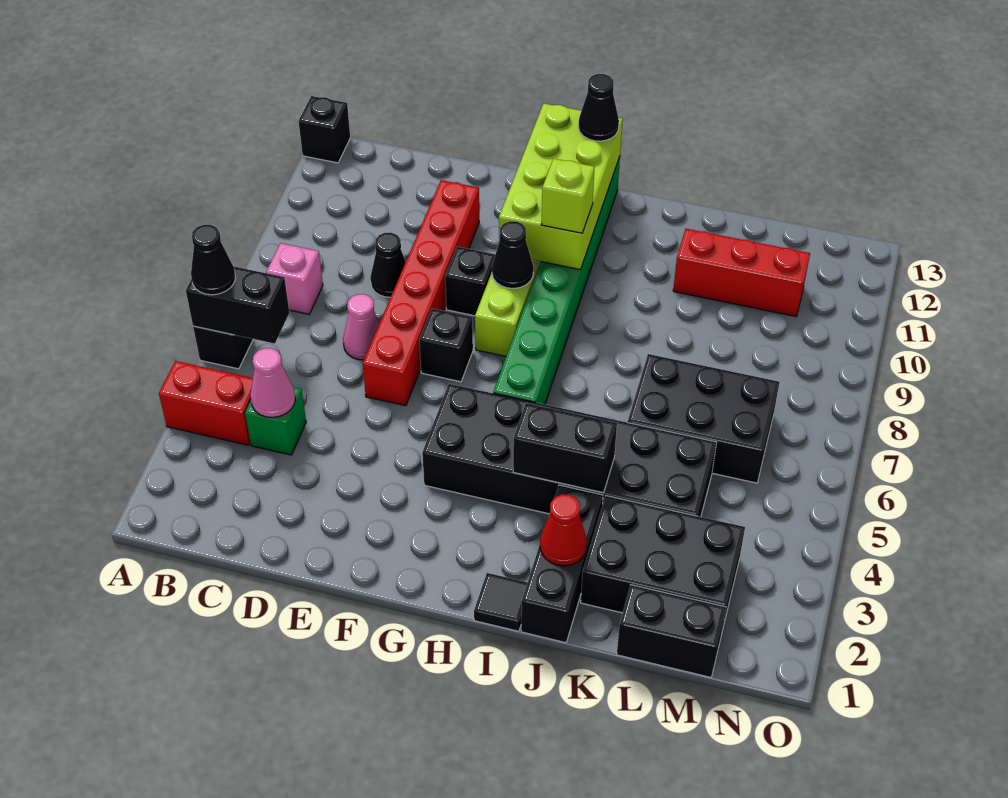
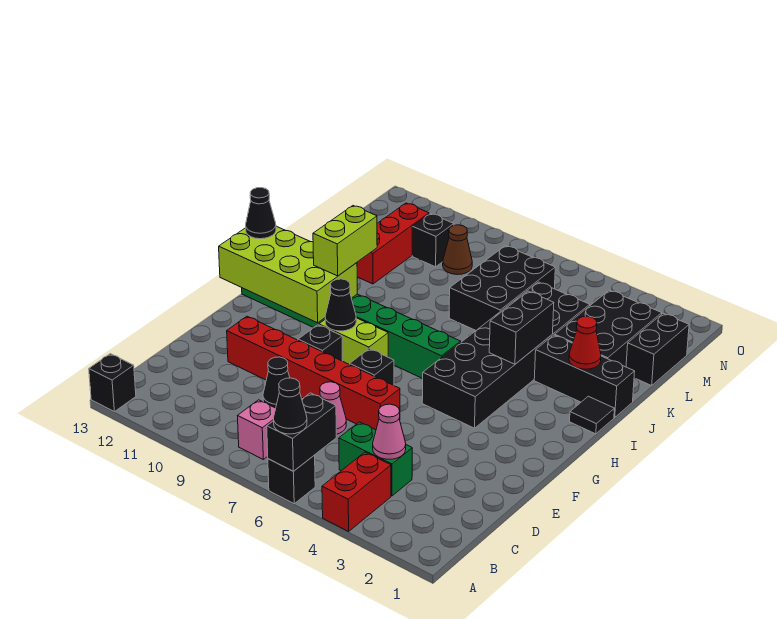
green 1x1 brick [245,387,306,455] -> green 1x2 brick [339,422,412,496]
lime 1x1 brick [541,159,594,233] -> lime 1x2 brick [313,206,377,276]
none -> brown 1x1 cone [443,225,472,275]
none -> black 1x1 brick [412,214,454,267]

